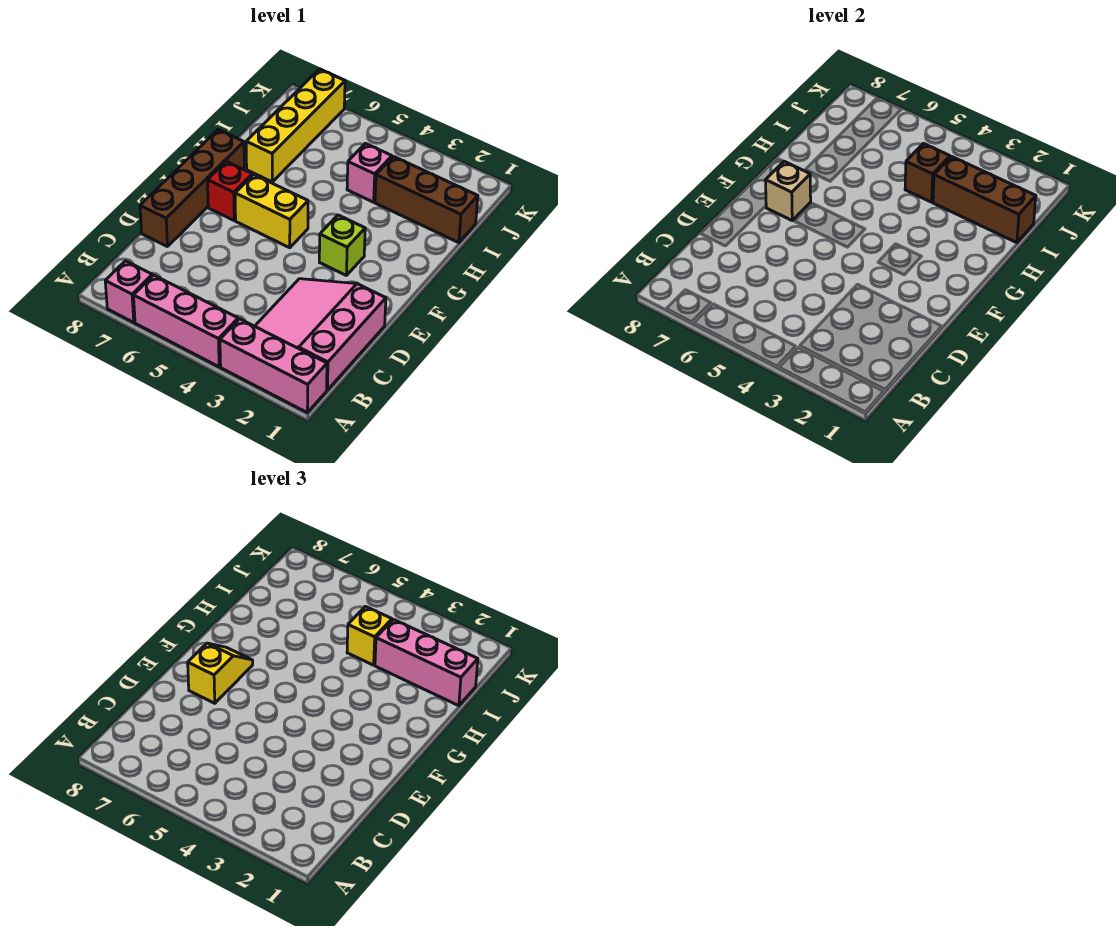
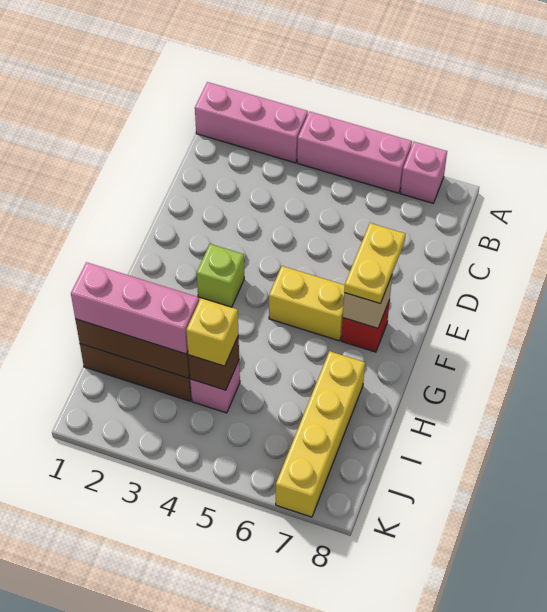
pink 3x3 slope [255,279,386,390] -> none
brown 1x4 brick [140,130,244,246] -> none
yellow 1x2 slope [188,643,253,703] -> yellow 1x2 plate [344,223,405,304]

